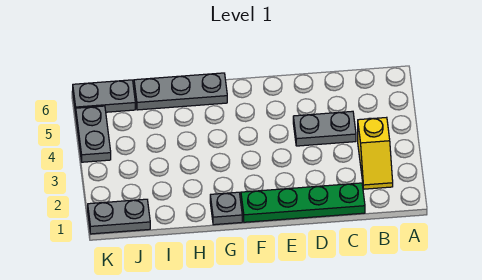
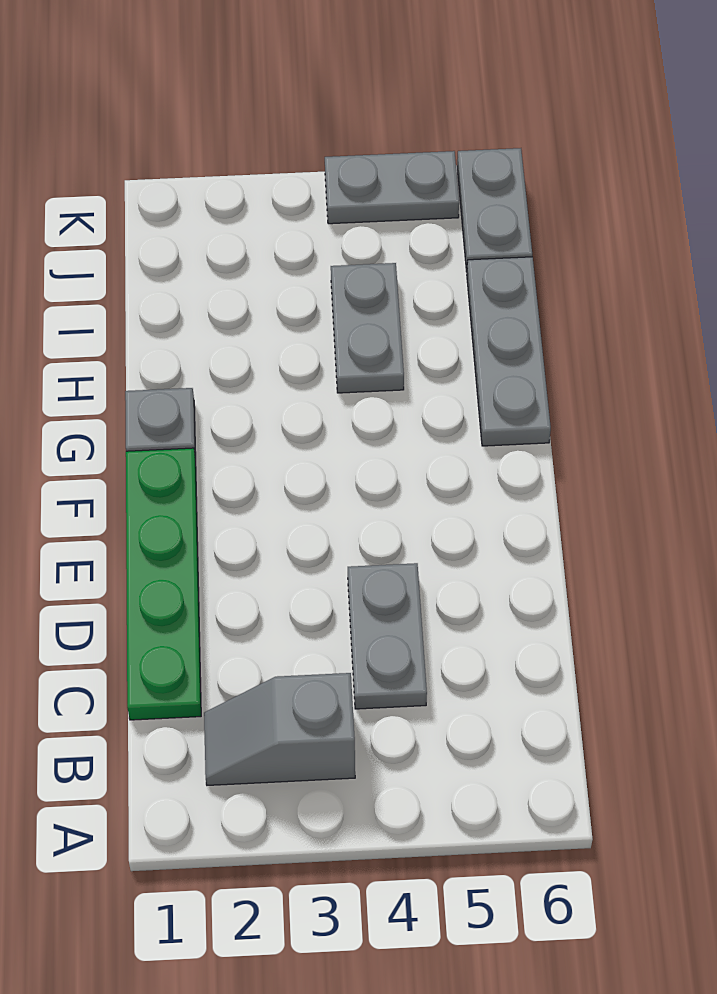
yellow 1x2 slope [358,117,393,189] -> grey 1x2 slope [204,673,355,785]
grey 1x2 plate [88,199,150,234] -> grey 1x2 plate moved to [331,263,404,393]

